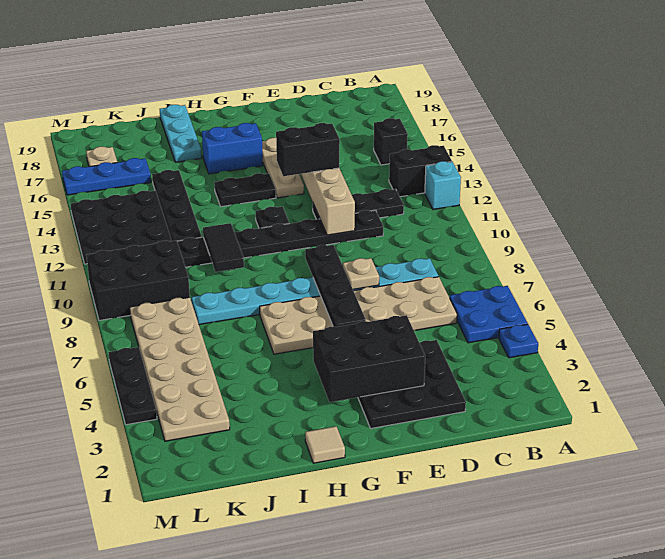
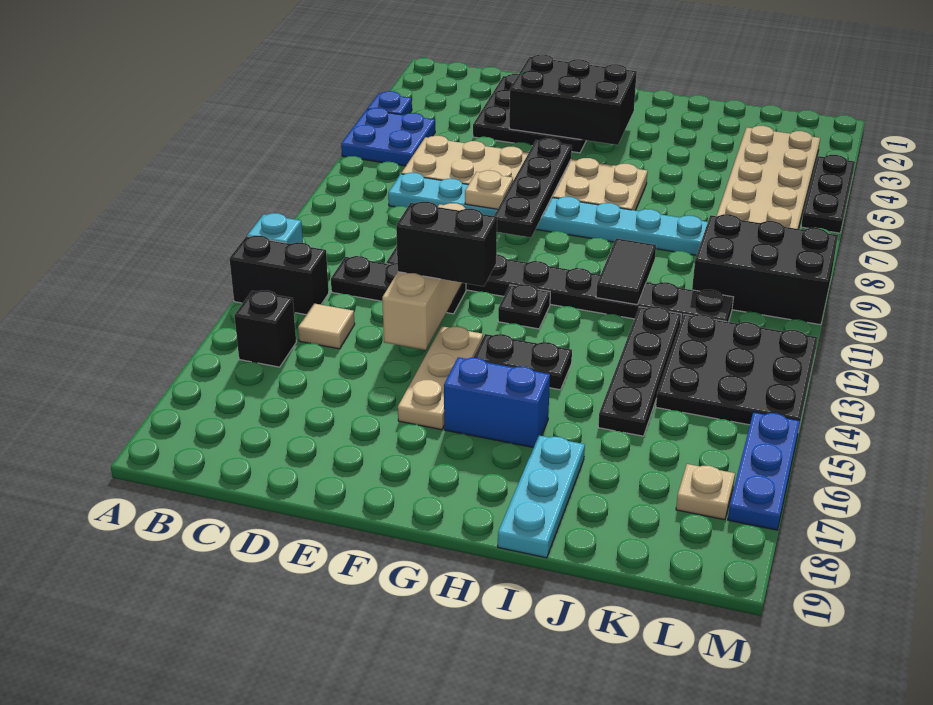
tan 1x1 tile [305,426,345,463] -> tan 1x1 tile moved to [298,304,355,349]
blue 1x3 plate [62,158,151,195] -> blue 1x3 plate turned to [728,412,800,530]

